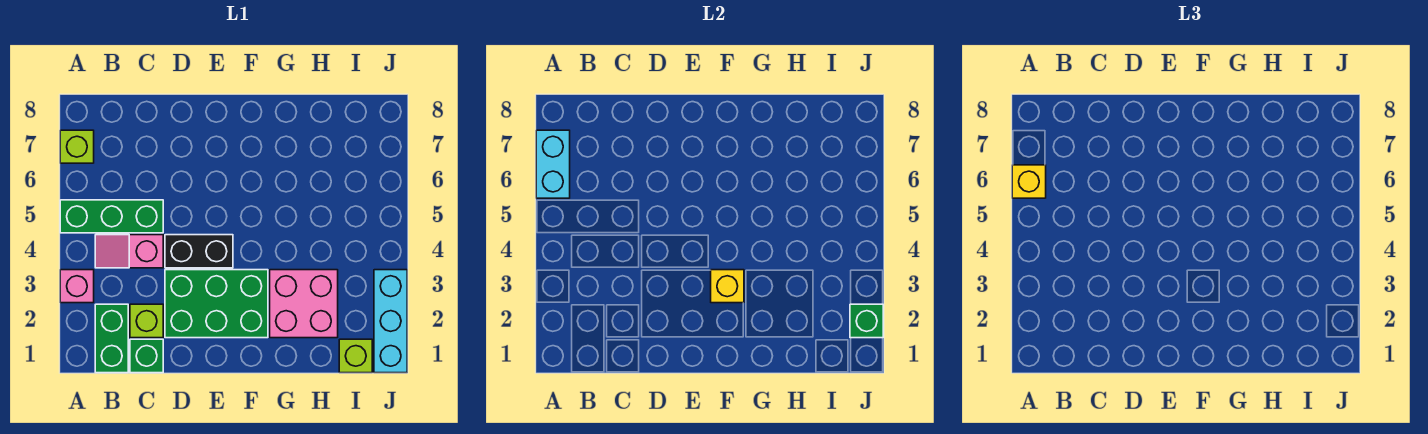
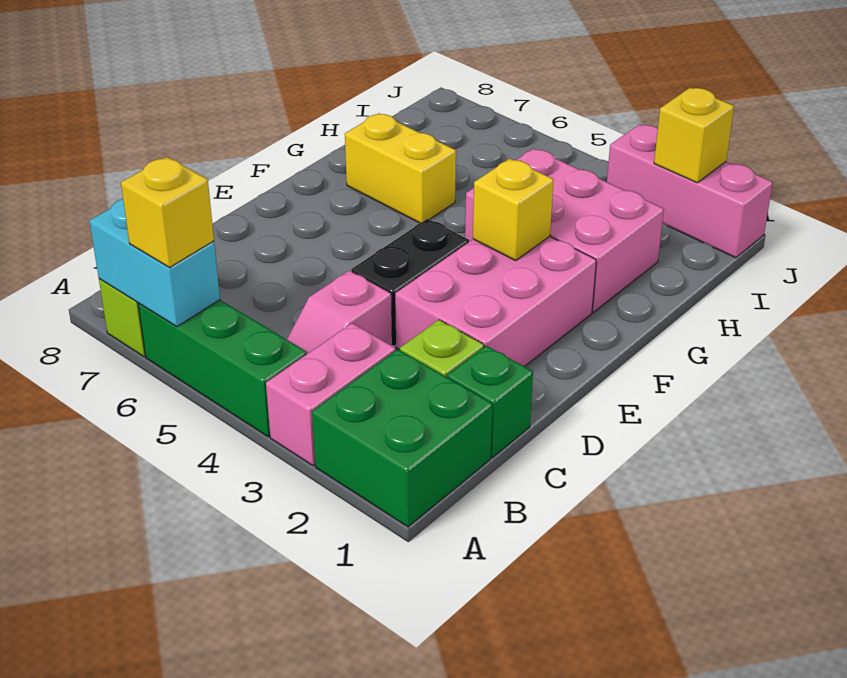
pink 1x1 brick [60,270,94,303] -> pink 1x2 brick [266,323,396,466]
green 1x3 brick [60,200,163,233] -> green 1x3 brick turned to [138,300,307,437]
green 1x2 brick [95,304,128,373] -> green 2x2 brick [312,349,492,527]
green 2x3 brick [165,270,268,338] -> pink 2x3 brick [395,236,596,367]
pink 2x2 brick [270,270,338,338] -> pink 2x3 brick [465,148,664,312]
none -> yellow 1x2 brick [345,113,456,223]
lime 1x1 brick [339,339,372,373] -> none
cyan 1x3 brick [374,270,407,373] -> pink 1x3 brick [607,124,773,258]
green 1x1 brick [850,304,883,338] -> yellow 1x1 brick [654,88,734,183]

